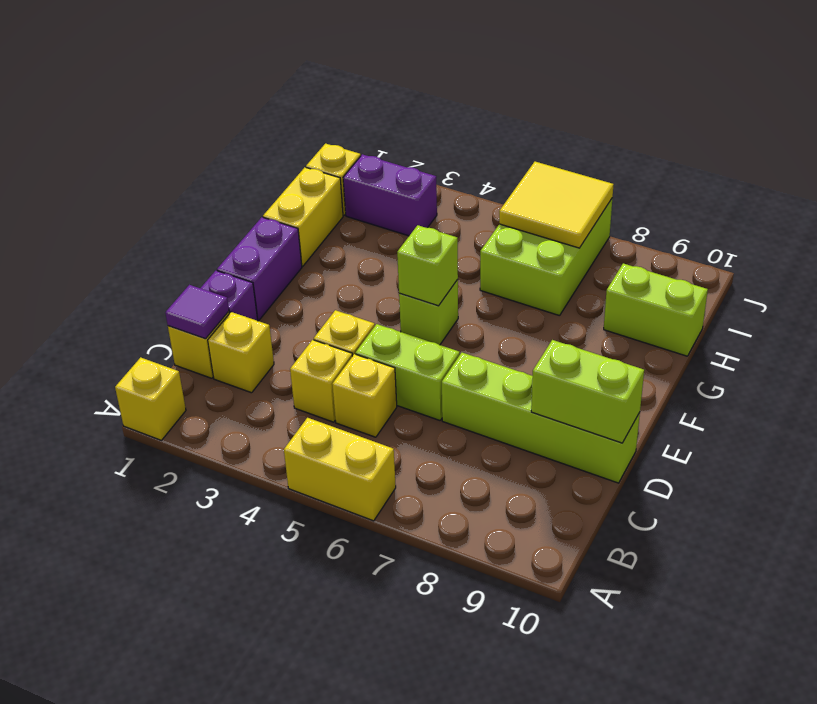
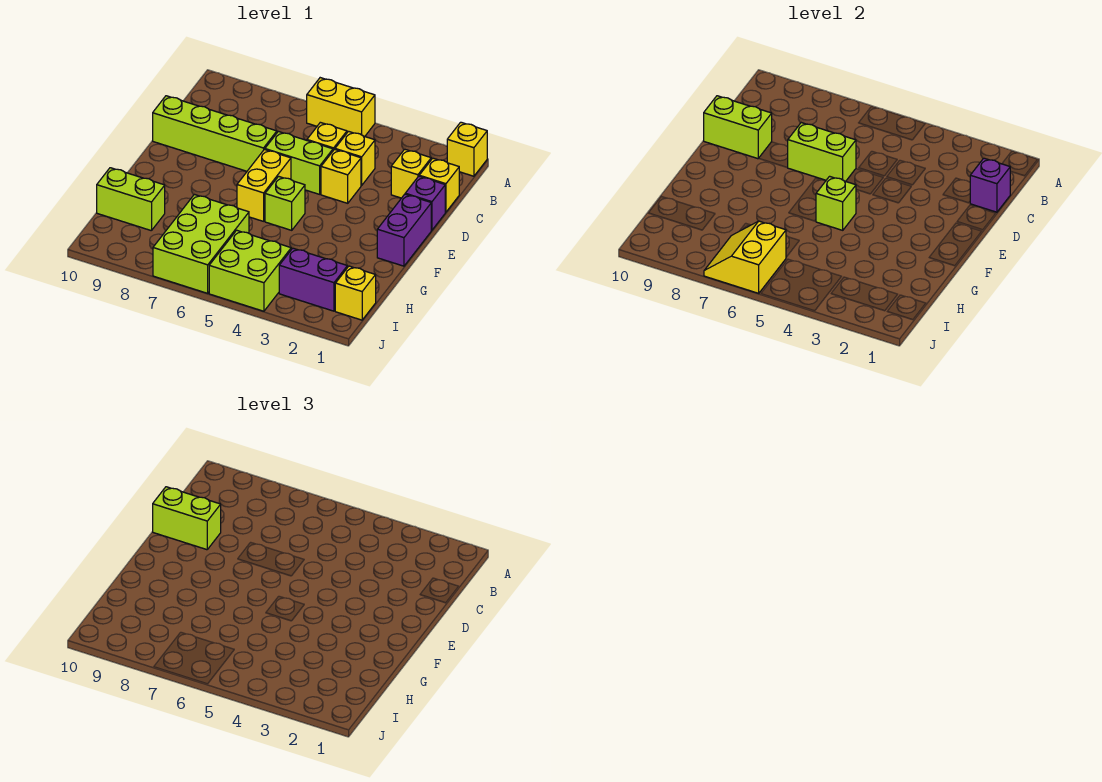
purple 1x1 tile [165,285,229,339] -> purple 1x1 brick [970,158,1010,212]
none -> lime 1x2 brick [787,123,856,181]
none -> lime 1x2 brick [153,487,221,550]
yellow 1x2 brick [263,167,343,266] -> yellow 1x2 brick moved to [237,149,291,221]
none -> lime 2x2 brick [209,230,291,311]
yellow 2x2 tile [499,162,614,248] -> yellow 2x2 slope [704,221,786,293]

